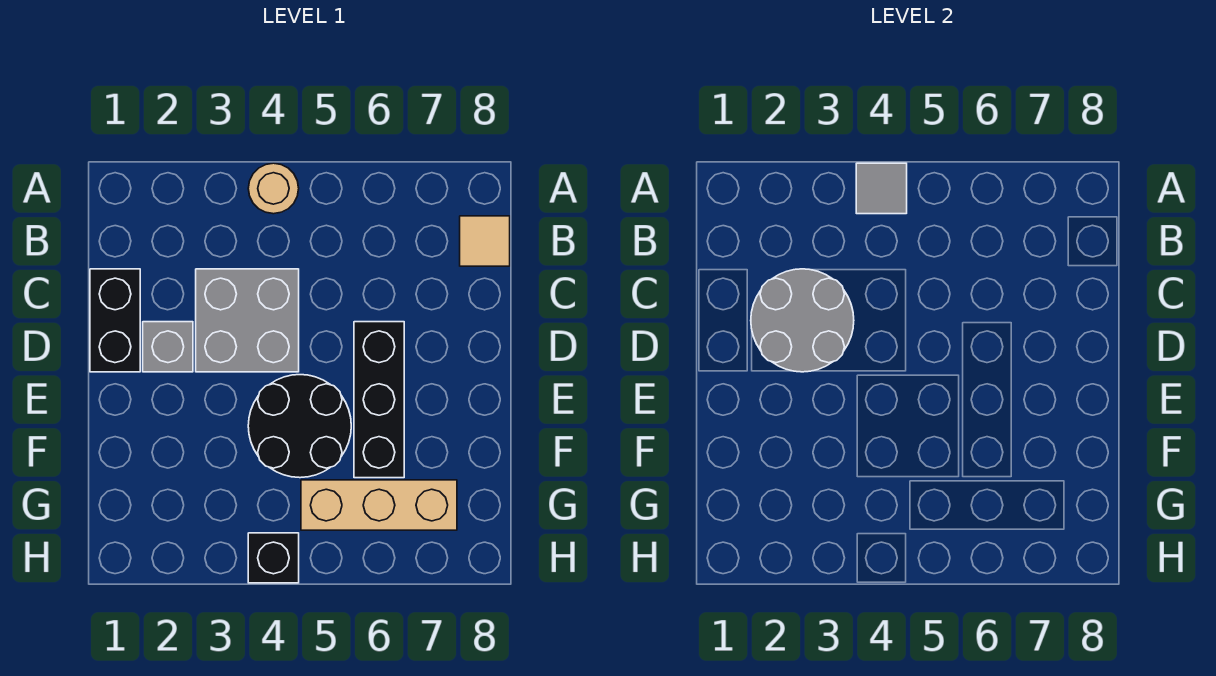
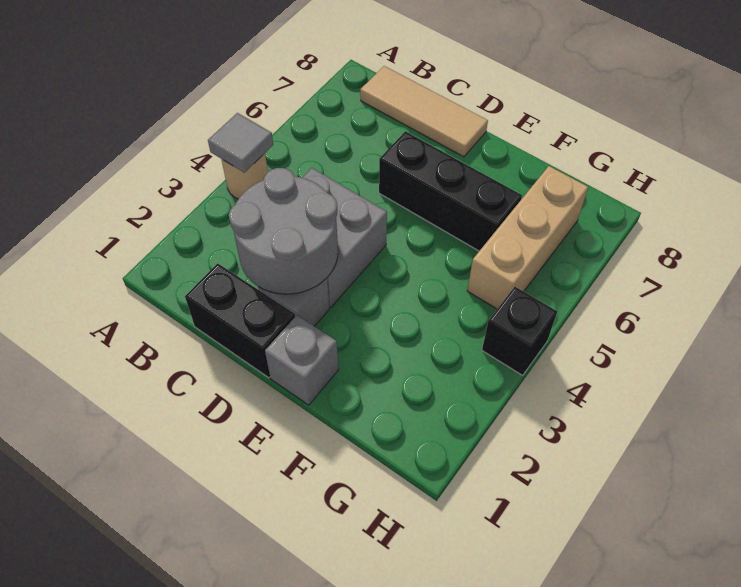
tan 1x1 tile [460,216,510,266] -> tan 1x3 tile [360,66,488,157]
none -> grey 1x1 brick [265,315,339,405]
black 2x2 round brick [248,375,351,478] -> none

